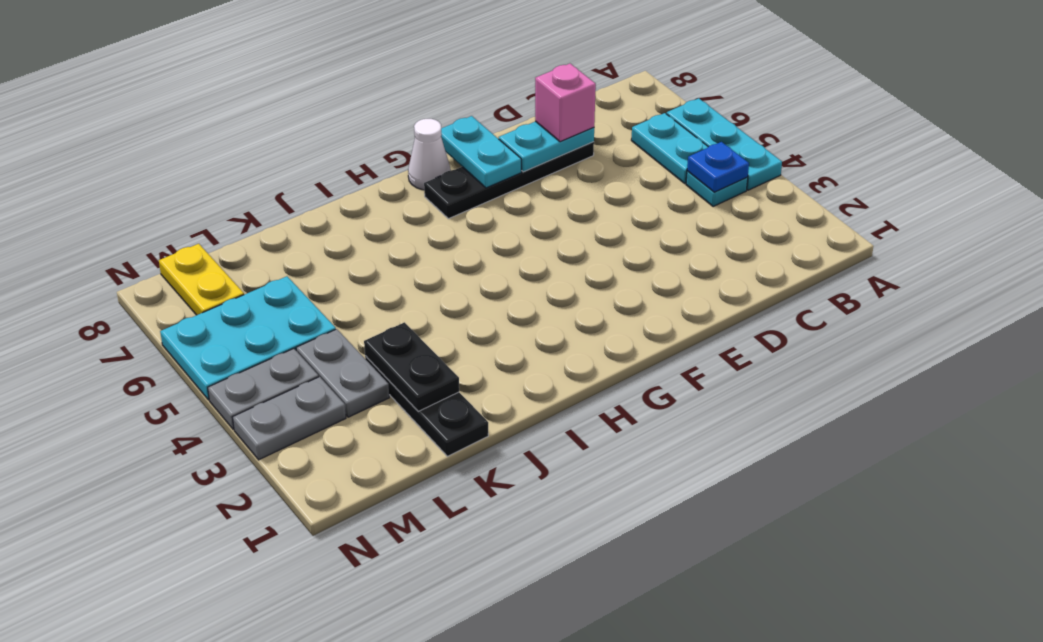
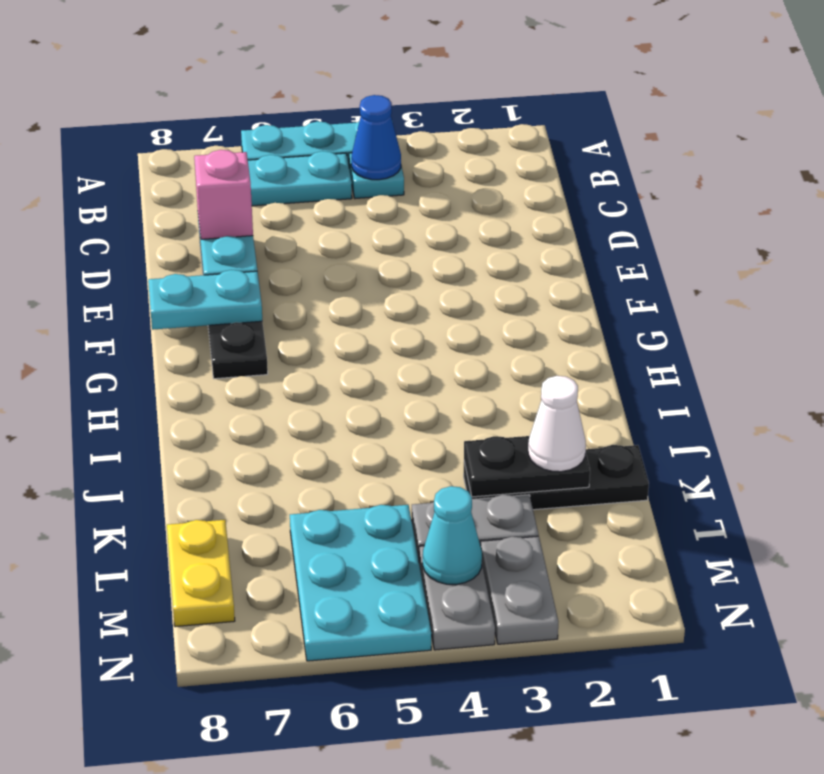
blue 1x1 plate [687,142,749,192] -> blue 1x1 cone [351,95,401,180]
white 1x1 cone [408,119,451,190] -> white 1x1 cone moved to [528,376,586,472]
none -> cyan 1x1 cone [423,486,482,584]
yellow 1x2 plate [159,244,244,315] -> yellow 1x2 plate turned to [167,520,235,627]

